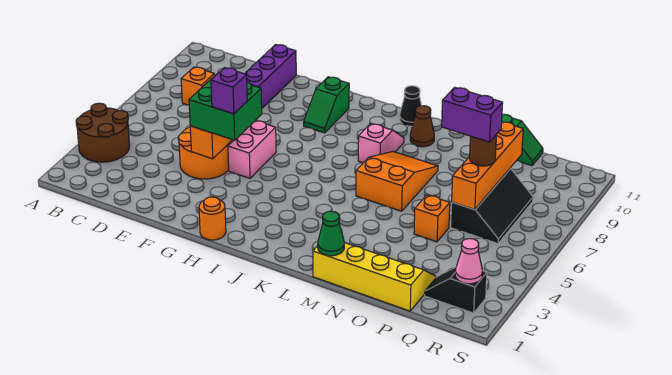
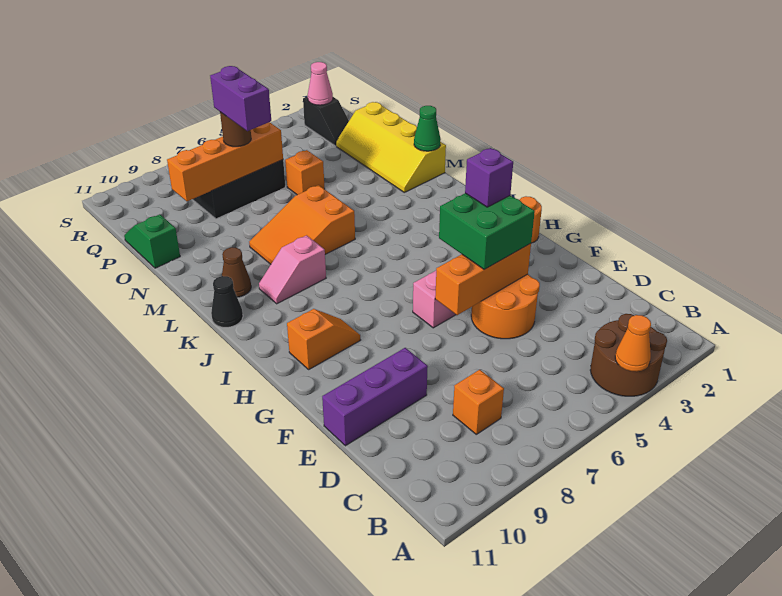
none -> orange 1x1 cone [615,315,651,372]
green 1x2 slope [304,77,349,133] -> orange 1x2 slope [287,309,360,369]

